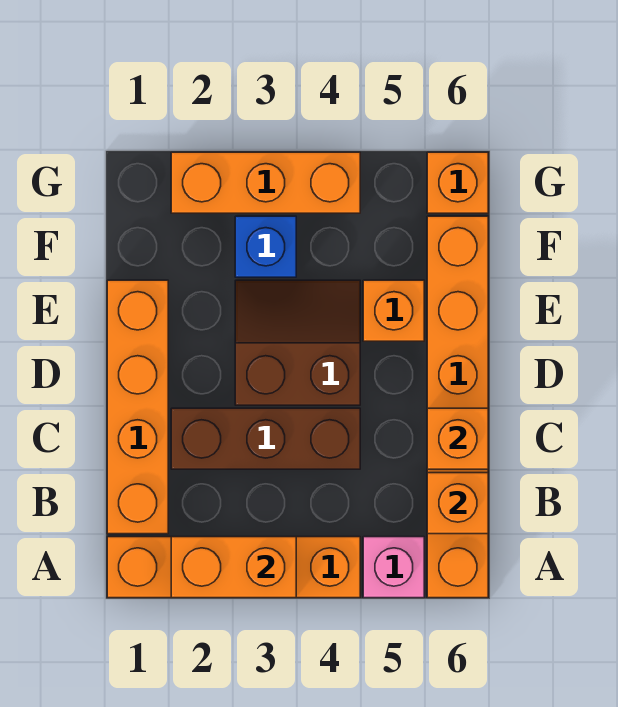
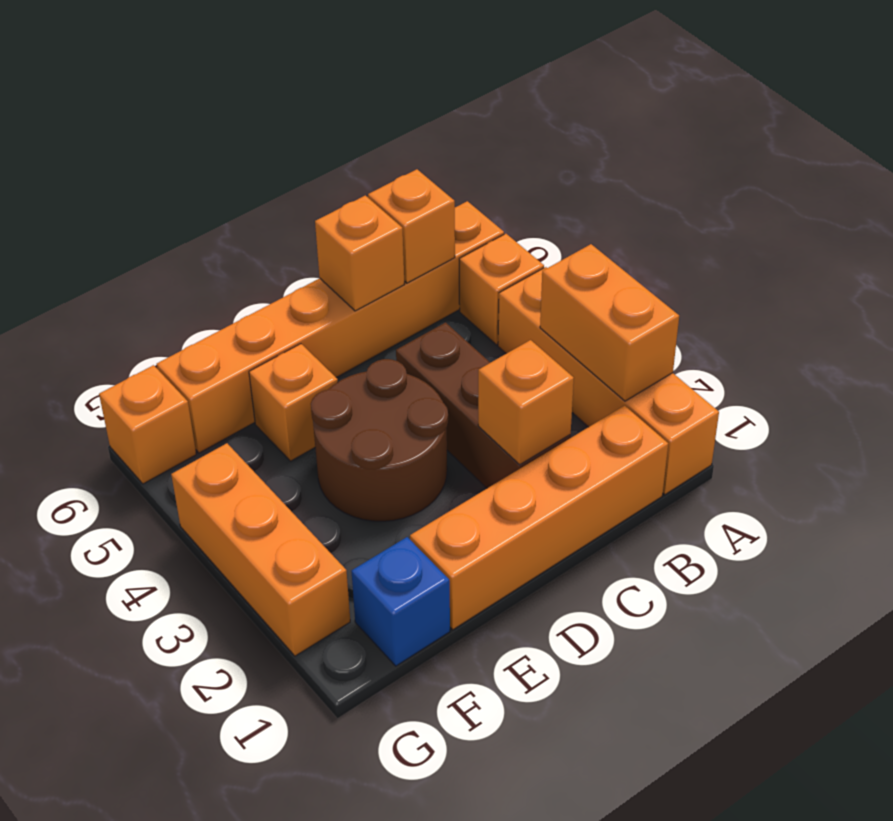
pink 1x1 brick [363,537,424,598] -> orange 1x1 brick [459,234,544,345]
none -> orange 1x1 brick [478,340,574,465]
brown 2x2 slope [235,280,360,405] -> brown 2x2 round brick [311,359,448,521]
blue 1x1 brick [235,216,296,277] -> blue 1x1 brick moved to [352,537,450,666]

